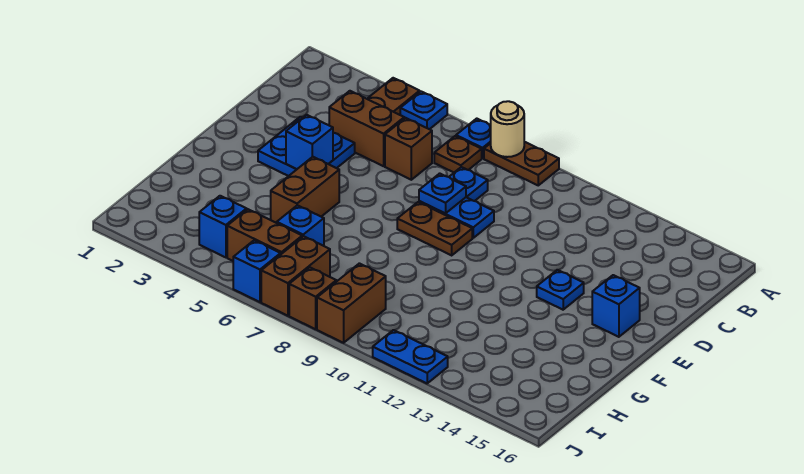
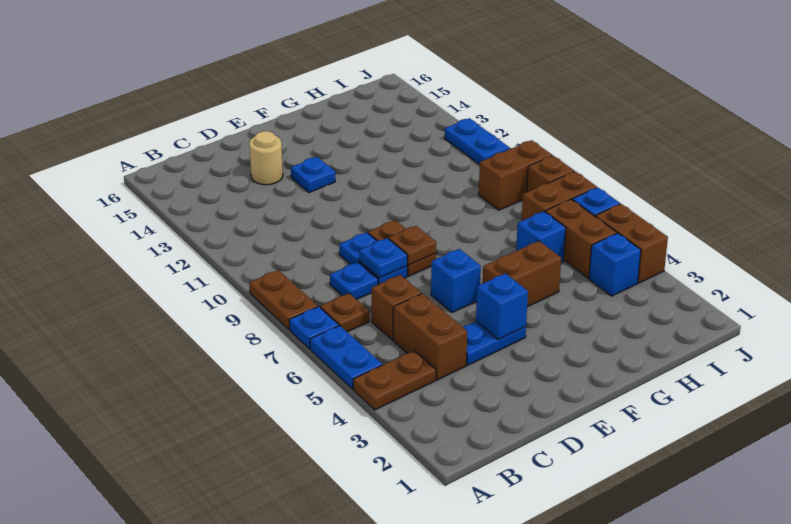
blue 1x1 plate [400,92,447,129] -> blue 1x2 plate [310,326,382,389]
tan 1x1 round brick [491,101,524,157] -> tan 1x1 round brick moved to [249,131,283,185]
blue 2x2 plate [258,117,355,176] -> blue 1x2 plate [463,322,526,365]
none -> brown 1x1 plate [389,226,436,265]
blue 1x1 brick [592,275,640,337] -> blue 1x1 brick moved to [431,249,481,313]
none -> brown 1x2 brick [595,204,668,283]

